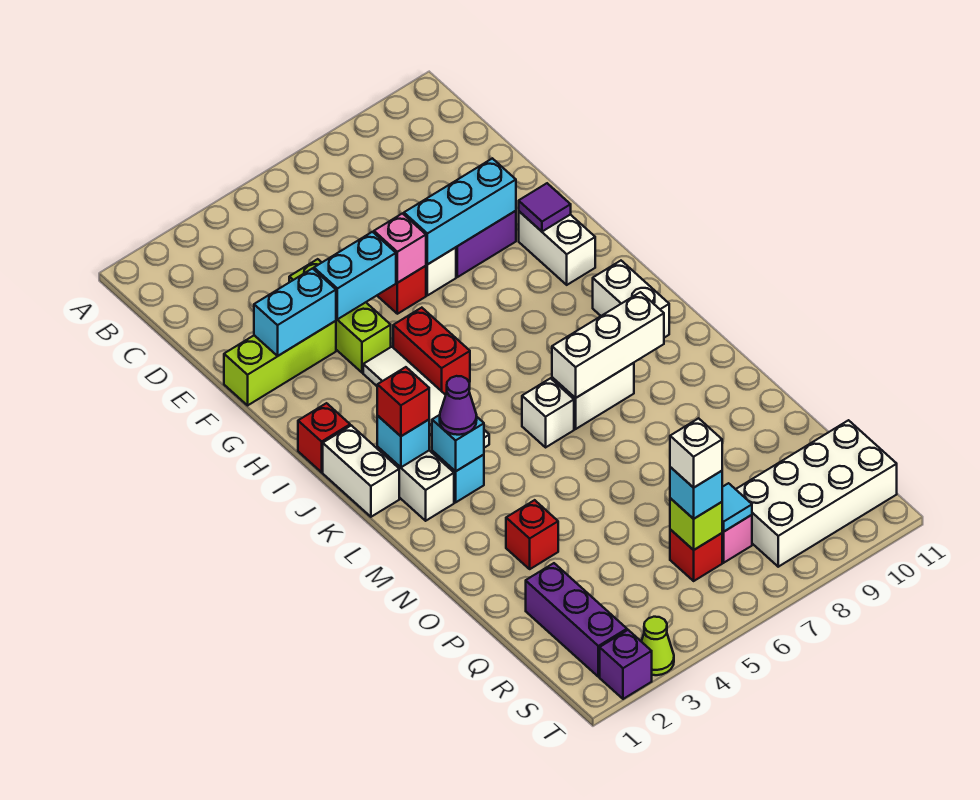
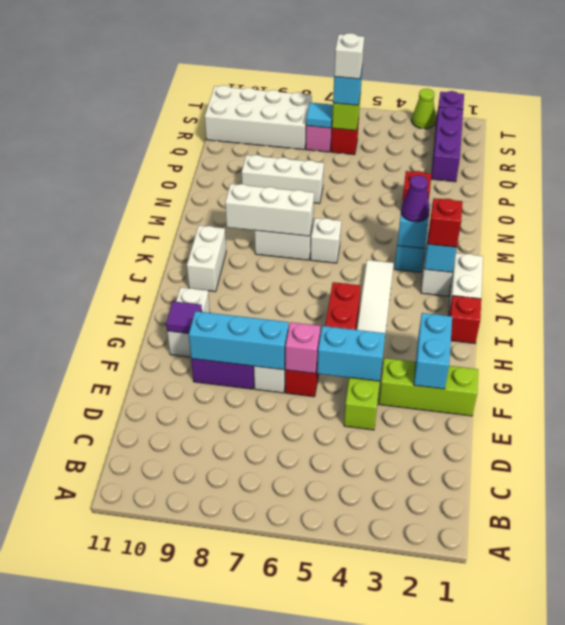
cyan 1x2 brick [254,269,336,356] -> cyan 1x2 brick turned to [414,313,452,389]
none -> white 1x3 brick [242,155,324,204]

